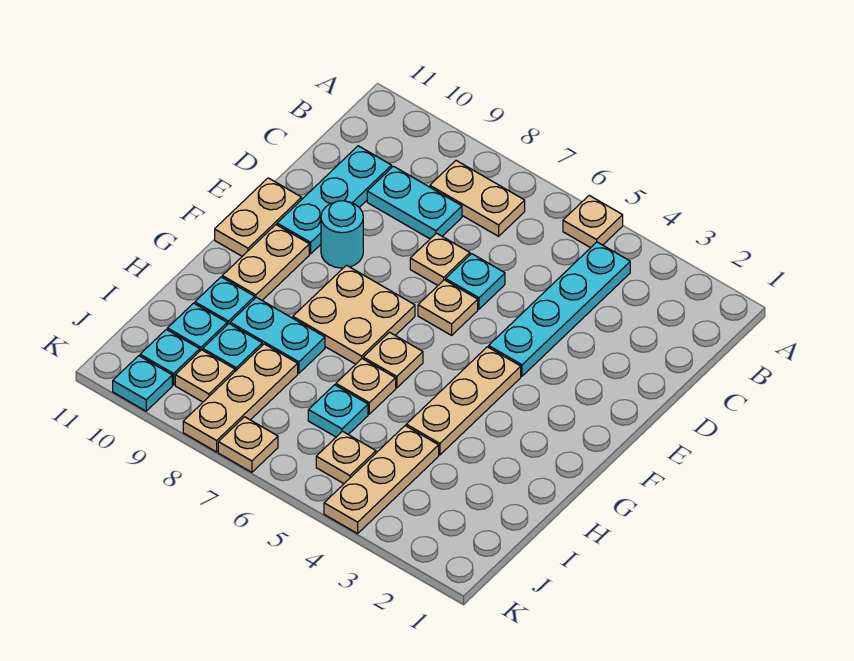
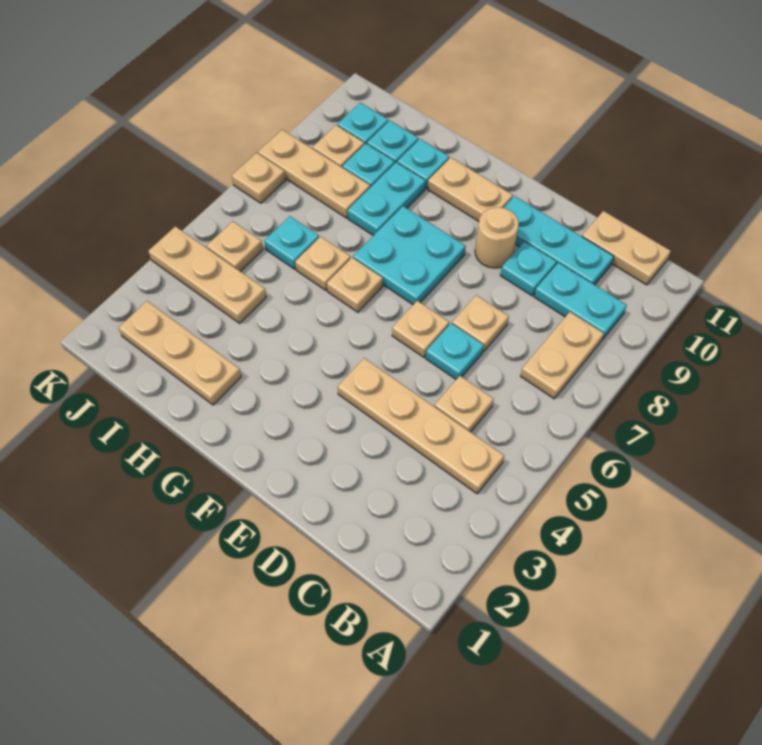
tan 1x1 plate [563,195,623,248] -> tan 1x1 plate moved to [434,376,494,432]
cyan 1x4 plate [489,242,630,376] -> tan 1x4 plate [338,358,504,494]
cyan 1x2 plate [367,166,462,239] -> cyan 1x2 plate turned to [534,263,627,340]
cyan 1x1 round brick [321,201,363,268] -> tan 1x1 round brick [475,207,519,268]
tan 1x2 plate [215,178,302,256] -> tan 1x2 plate moved to [582,211,671,285]
tan 1x3 plate [406,347,521,455] -> tan 1x3 plate moved to [118,301,241,405]
tan 2x2 plate [293,265,415,364] -> cyan 2x2 plate [353,206,466,305]
cyan 1x1 plate [113,356,172,411] -> cyan 1x1 plate moved to [500,242,557,296]

